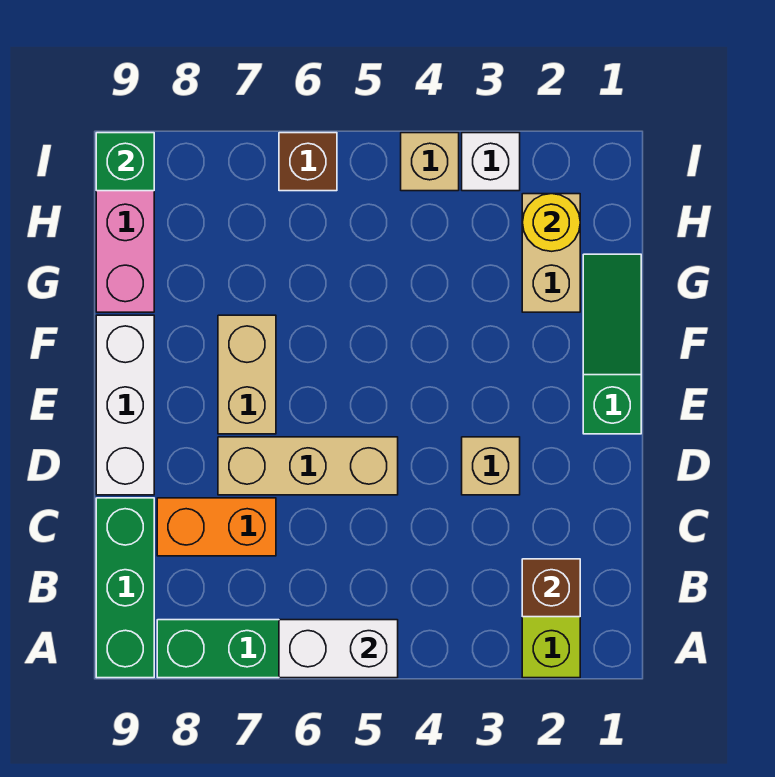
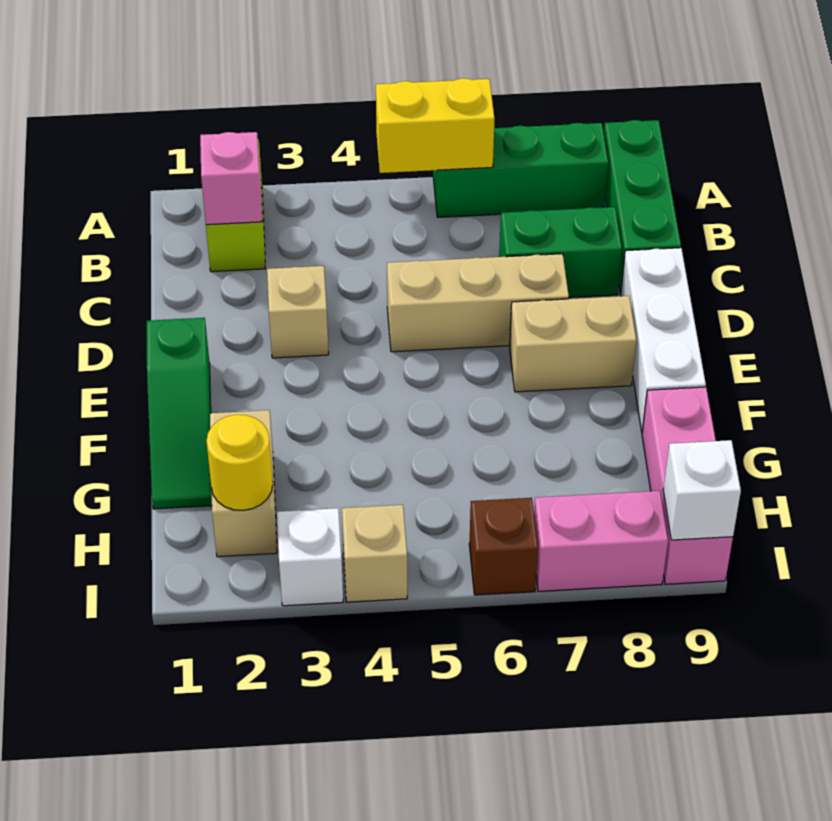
white 1x2 brick [279,620,398,678] -> yellow 1x2 brick [376,78,494,173]
brown 1x1 brick [522,559,580,617] -> pink 1x1 brick [200,132,262,225]
orange 1x2 brick [157,498,276,556] -> green 1x2 brick [499,207,622,297]
tan 1x2 brick [218,315,276,434] -> tan 1x2 brick turned to [510,296,636,392]
none -> pink 1x2 brick [534,491,668,591]
green 1x1 brick [96,133,154,191] -> white 1x1 brick [663,440,741,540]

